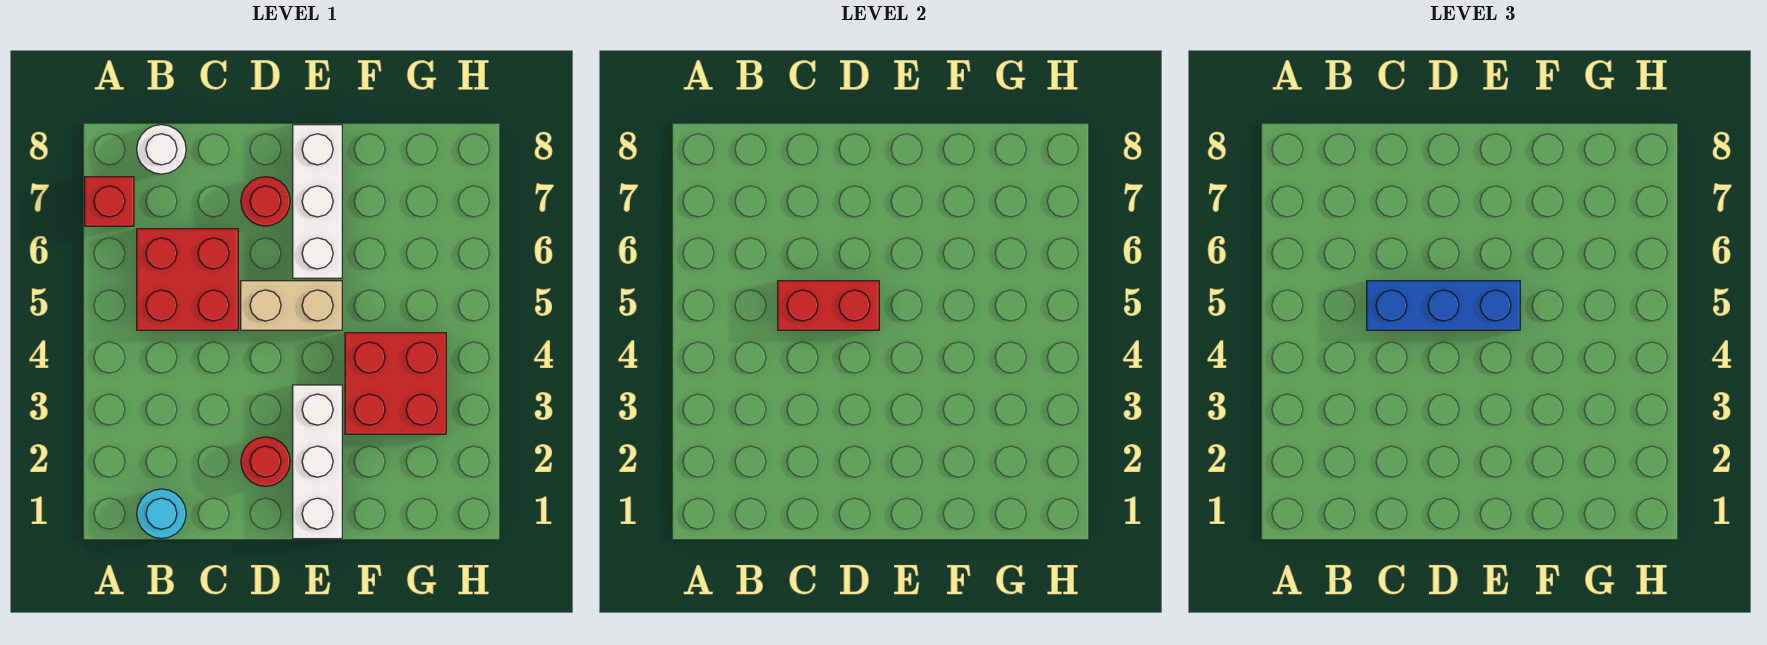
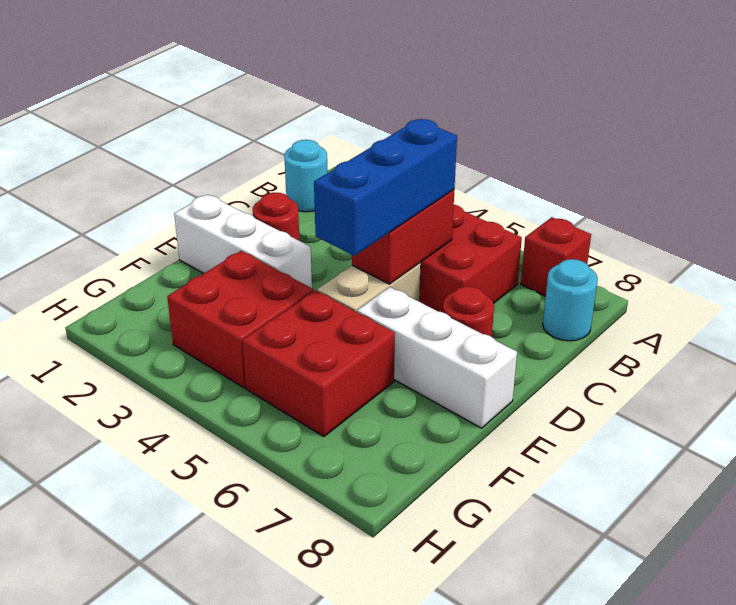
white 1x1 round brick [137,125,186,174] -> cyan 1x1 round brick [543,259,598,341]
none -> red 2x2 brick [242,290,395,437]

